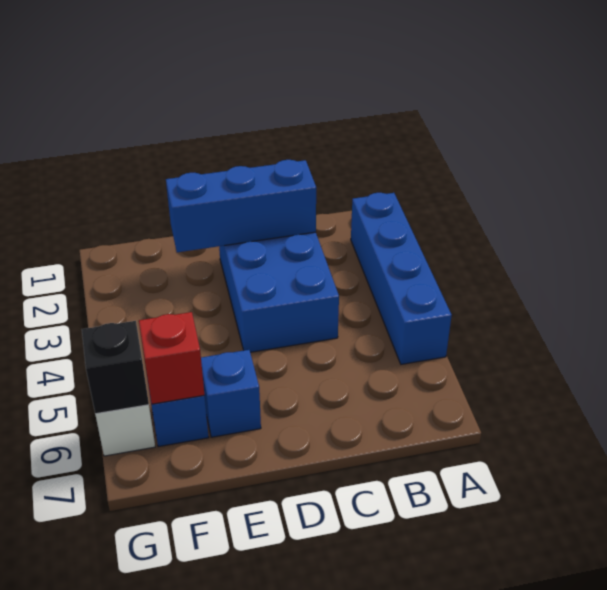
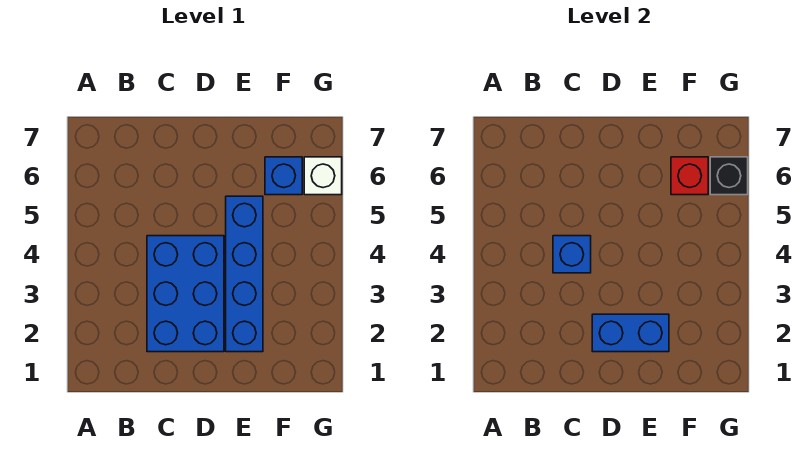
blue 1x4 brick [351,193,452,364] -> blue 1x4 brick moved to [226,196,263,352]
blue 1x3 brick [166,160,316,252] -> blue 1x2 brick [592,314,669,352]
blue 1x1 brick [201,350,261,437] -> blue 1x1 brick moved to [553,236,591,273]

